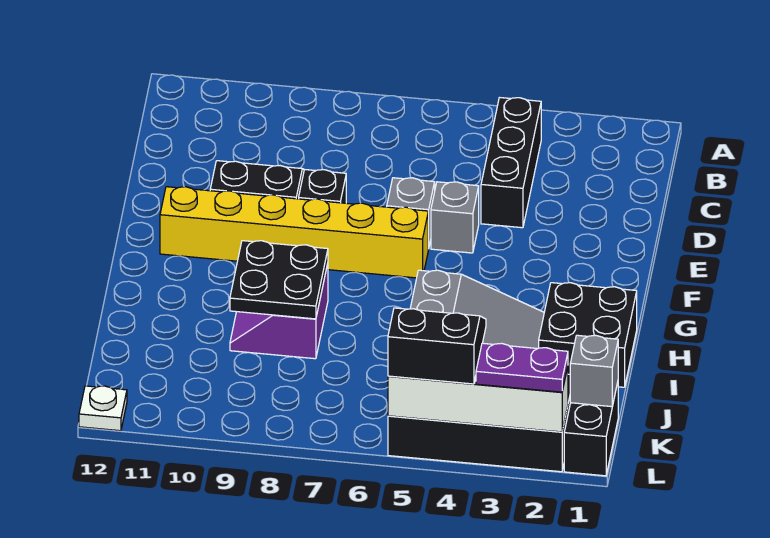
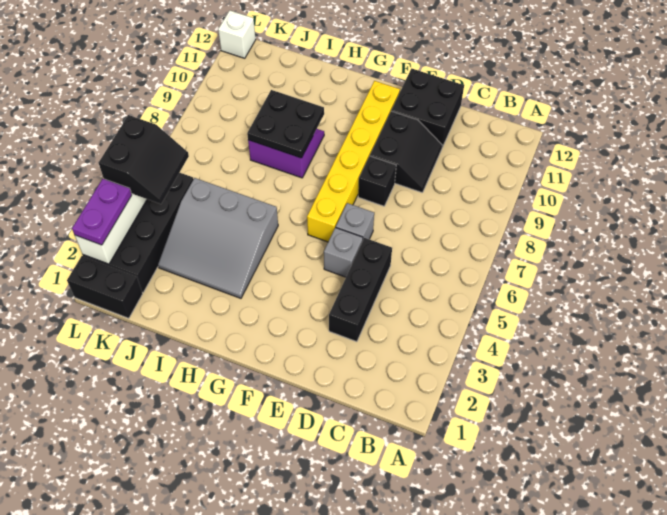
black 1x3 brick [481,98,541,228] -> black 1x3 brick turned to [329,238,392,342]
black 2x2 brick [539,283,637,387] -> black 2x2 brick moved to [391,68,464,147]
grey 1x1 brick [570,335,618,407] -> none
white 1x1 plate [79,386,127,431] -> white 1x1 brick [218,11,256,58]

